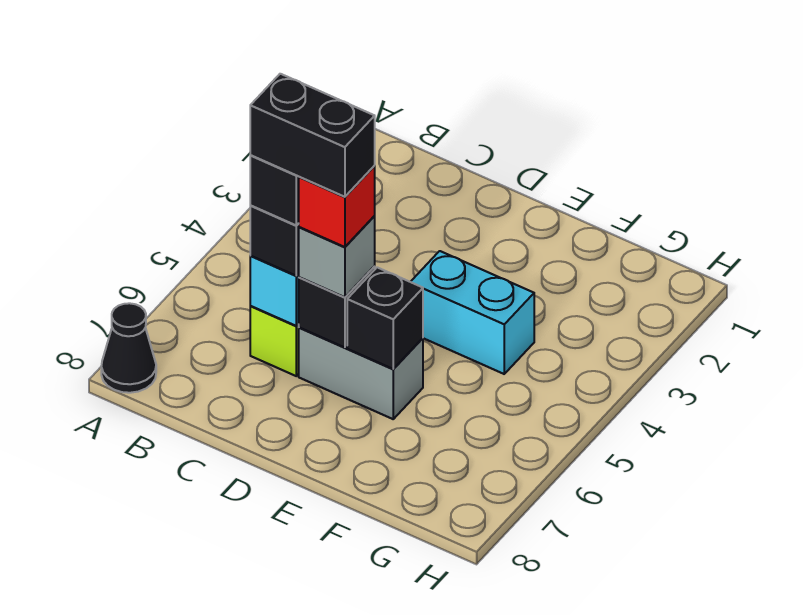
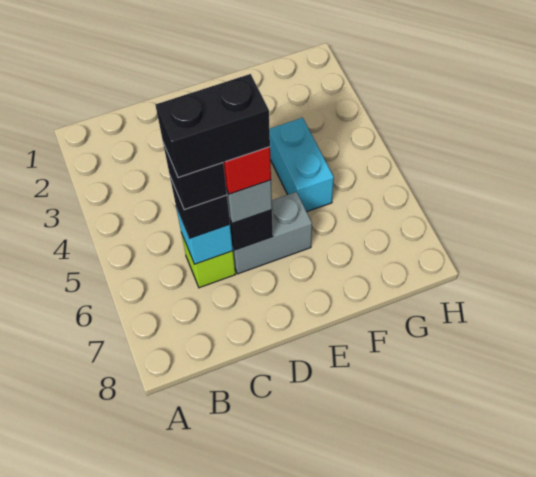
black 1x1 cone [101,303,156,393] -> none
cyan 1x2 brick [411,251,534,374] -> cyan 1x2 brick turned to [270,118,334,212]
black 1x1 brick [347,267,423,369] -> none

